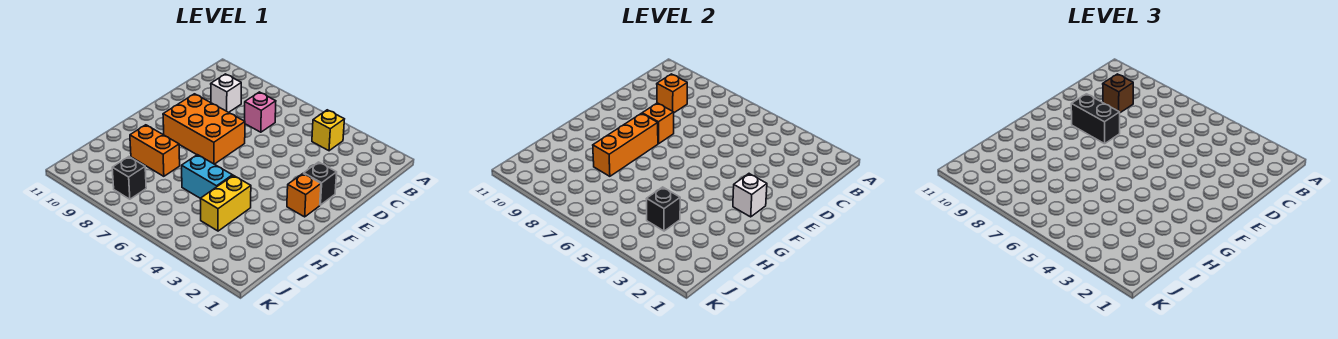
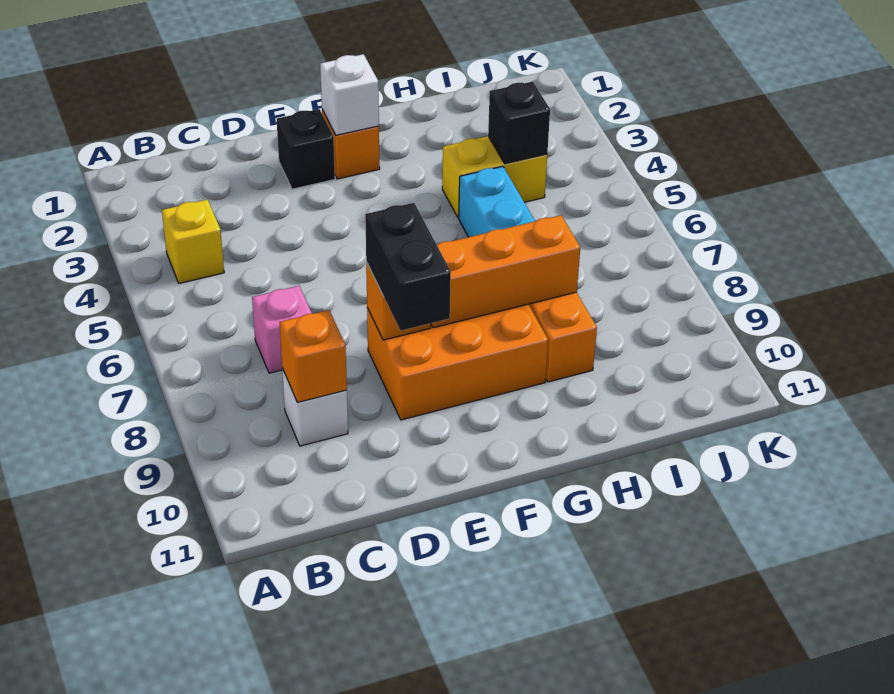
brown 1x1 brick [1103,74,1133,113] -> none
orange 2x3 brick [163,94,245,164] -> orange 2x3 brick turned to [367,304,548,420]
black 1x1 brick [112,157,146,199] -> none

